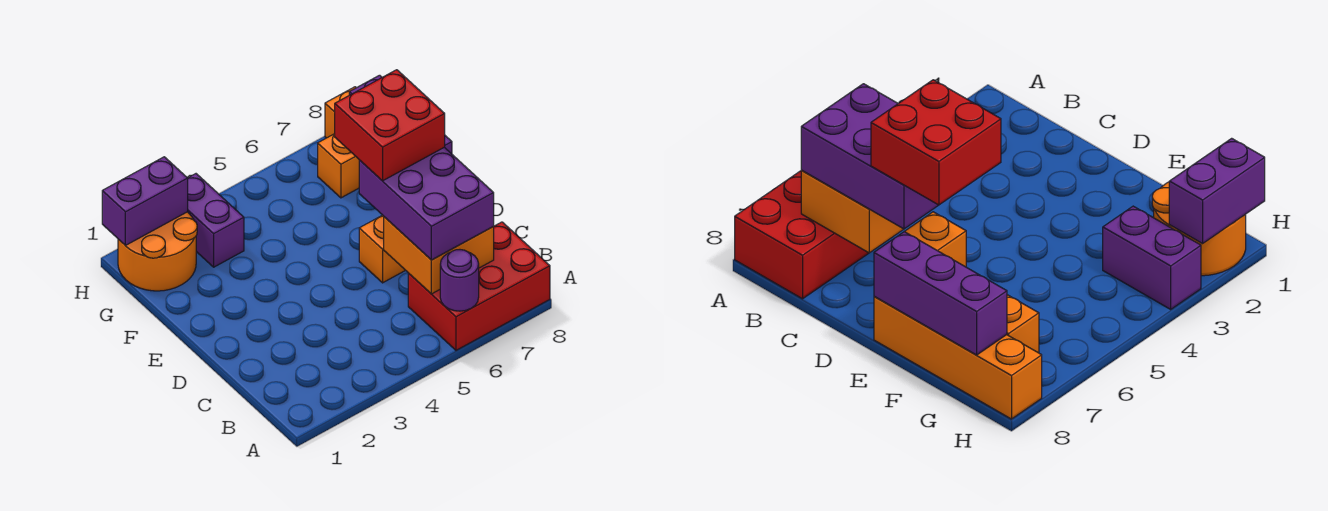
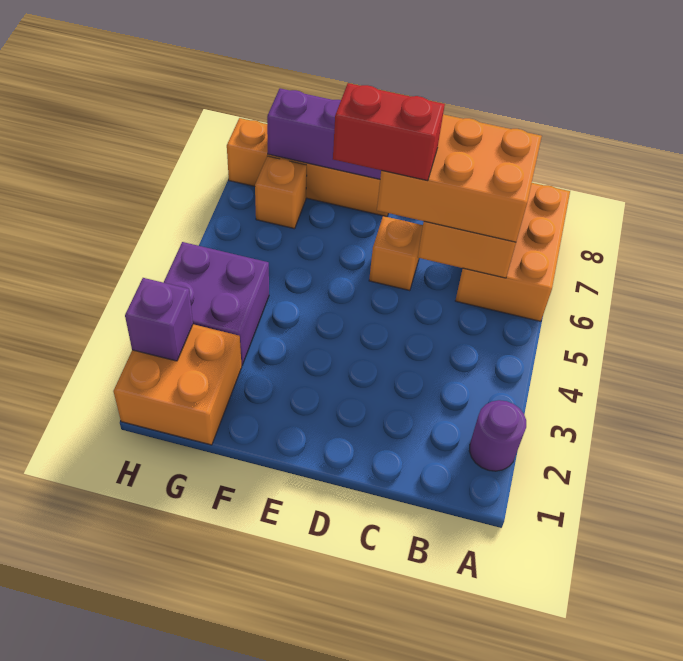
red 2x3 brick [408,222,550,350] -> orange 2x3 brick [455,183,570,321]
purple 1x1 round brick [440,250,479,311] -> purple 1x1 round brick moved to [469,400,526,471]
purple 2x3 brick [359,147,494,260] -> orange 2x3 brick [377,114,542,242]
red 2x2 brick [335,70,445,181] -> red 1x2 brick [333,83,445,181]
orange 2x2 round brick [118,212,197,291] -> orange 2x2 brick [113,324,242,445]
purple 1x2 brick [188,174,244,267] -> purple 2x2 brick [163,242,269,365]
purple 1x2 brick [102,157,188,245] -> purple 1x1 brick [125,278,193,361]

